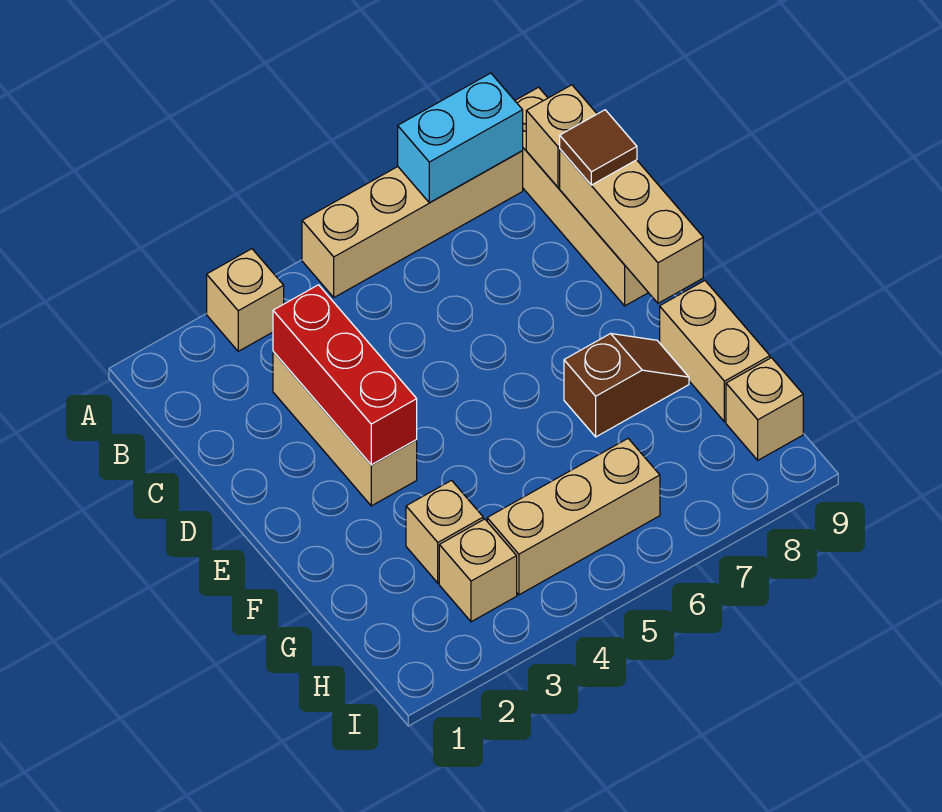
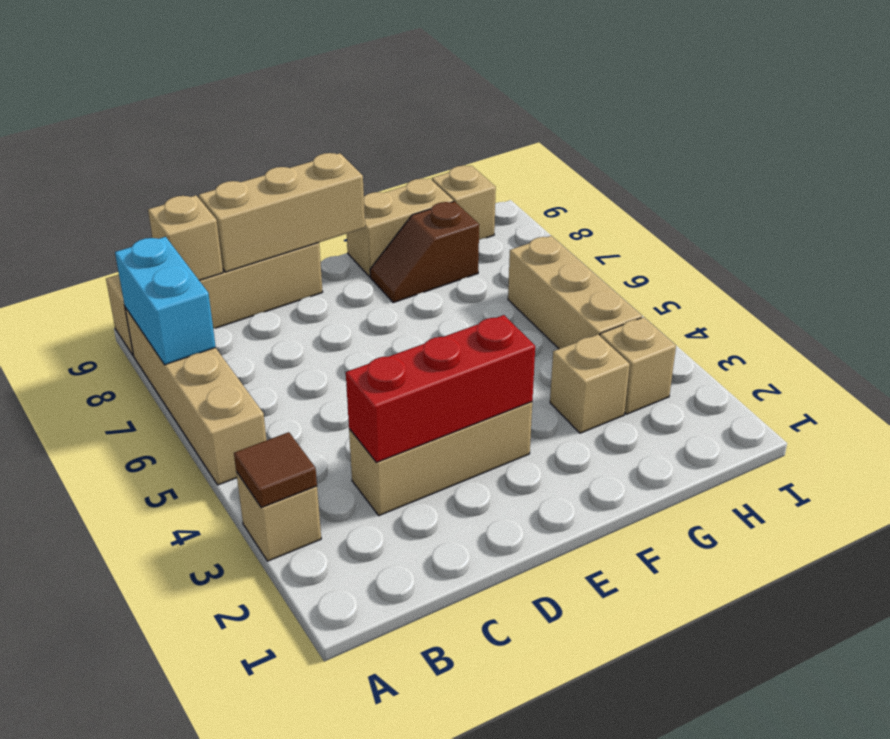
brown 1x1 tile [560,110,637,185] -> brown 1x1 tile moved to [234,432,317,508]
brown 1x2 slope [564,333,689,437] -> brown 1x2 slope turned to [370,201,479,303]

